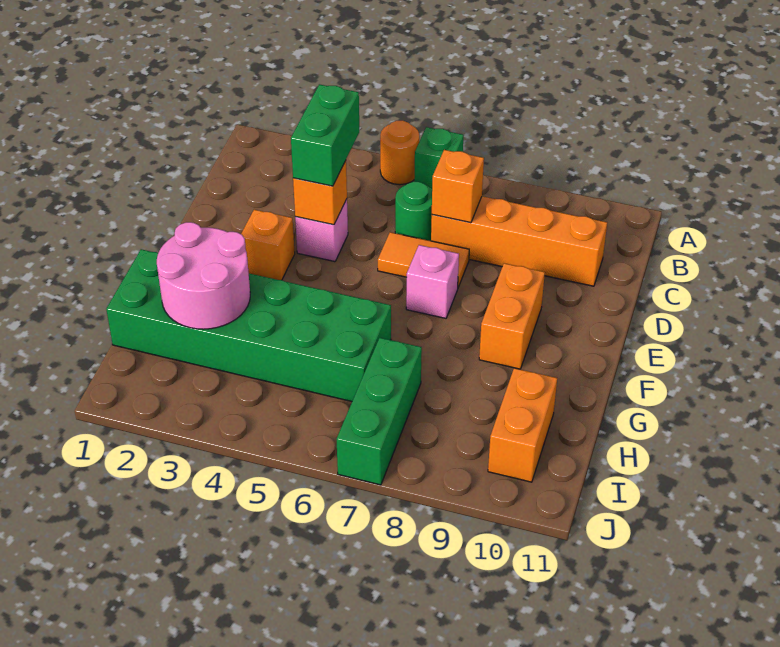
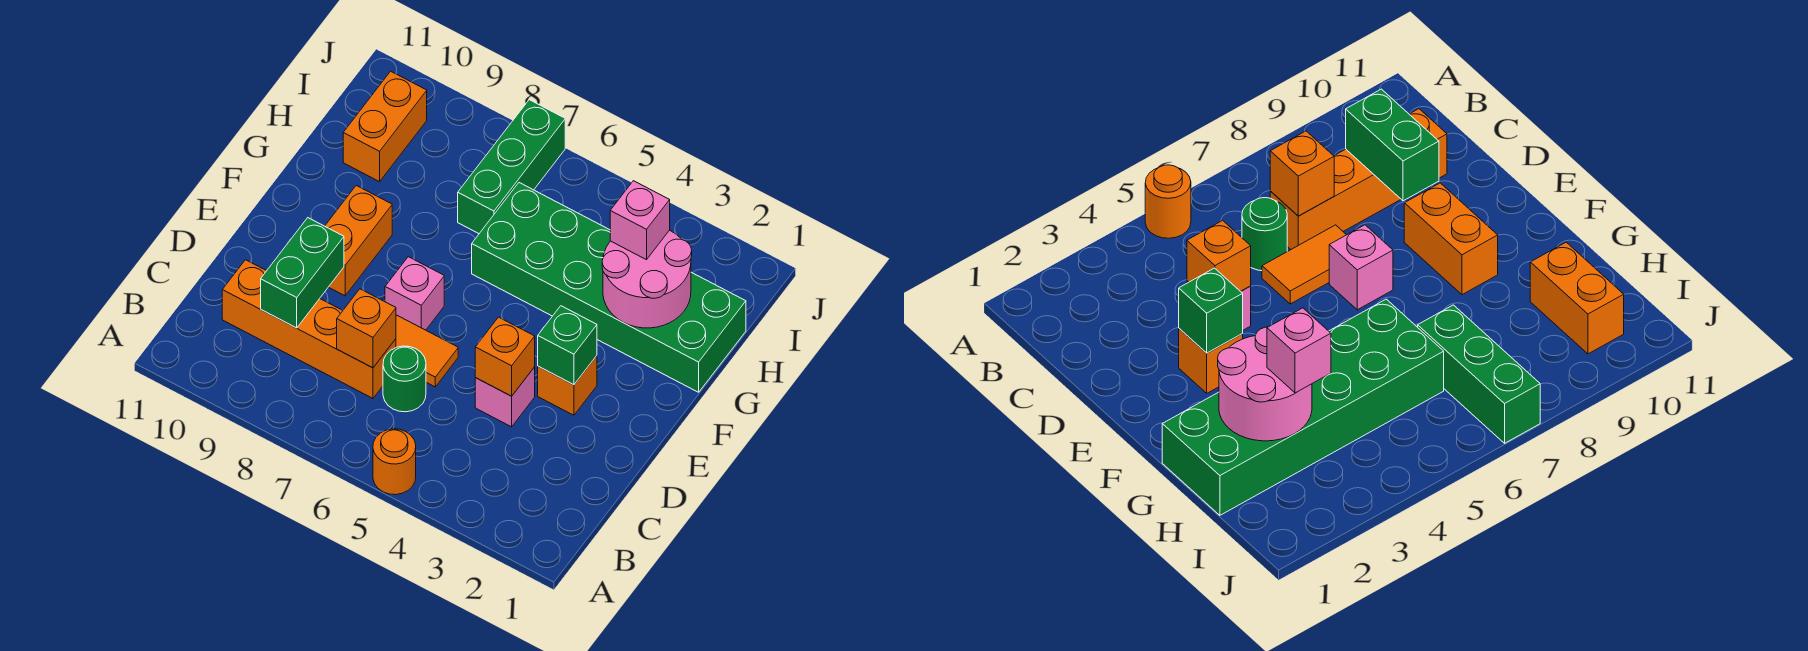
green 1x1 brick [414,127,464,188] -> green 1x1 brick moved to [538,306,597,385]
green 1x2 brick [291,84,359,186] -> green 1x2 brick moved to [261,218,344,328]
none -> pink 1x1 brick [610,181,670,260]

